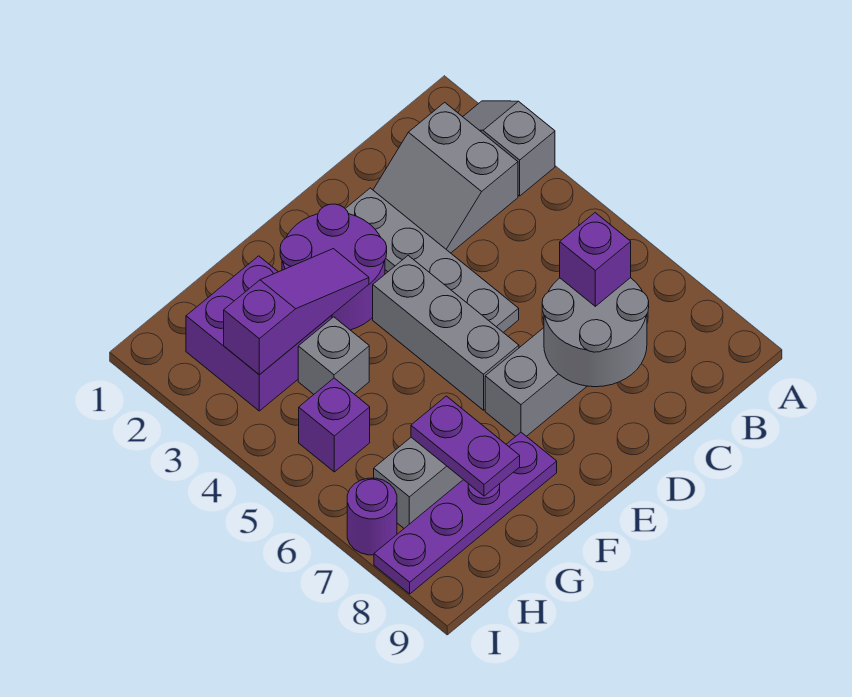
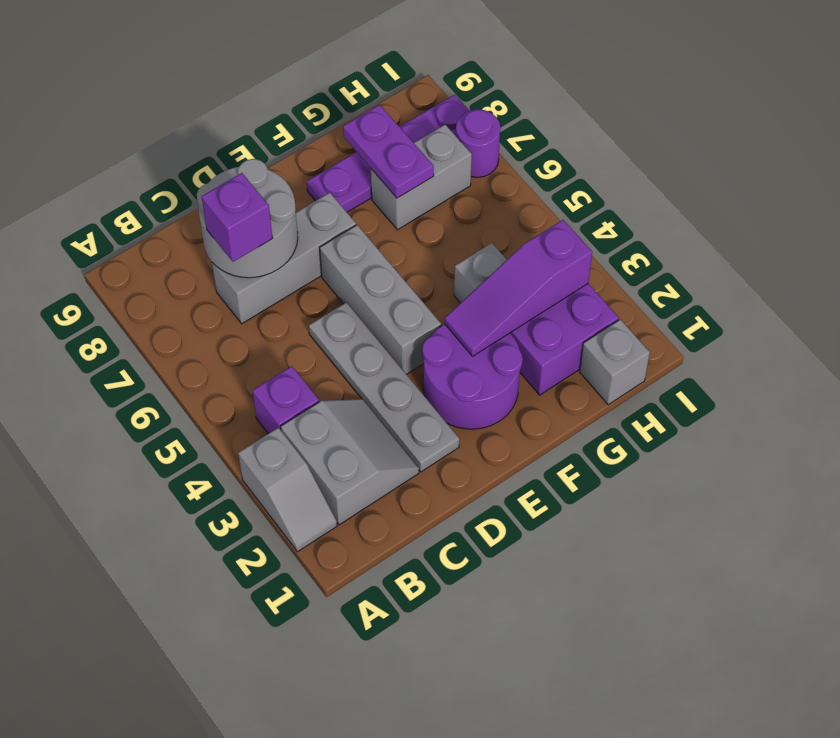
none -> grey 1x1 brick [580,319,650,405]
purple 1x1 brick [299,378,370,472] -> purple 1x1 brick moved to [252,366,319,434]

